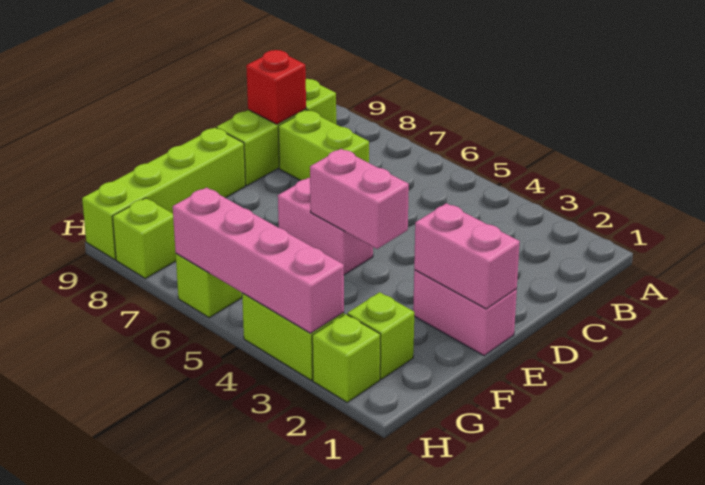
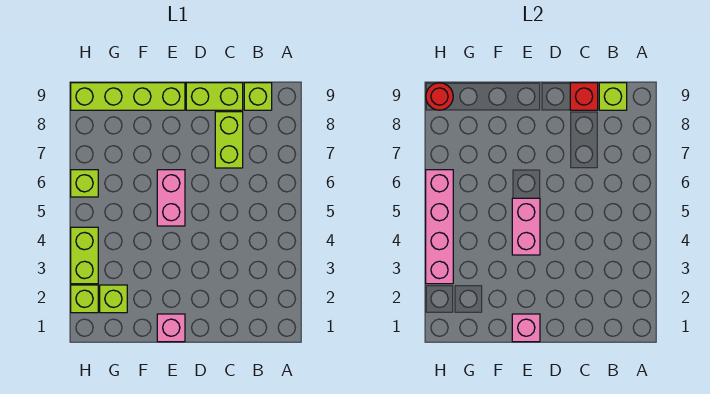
pink 1x2 brick [413,270,517,356] -> pink 1x1 brick [157,314,185,342]
pink 1x2 brick [414,203,520,309] -> pink 1x1 brick [512,314,540,342]
lime 1x1 brick [113,198,176,279] -> lime 1x1 brick moved to [599,83,627,110]
none -> red 1x1 round brick [426,83,453,110]

